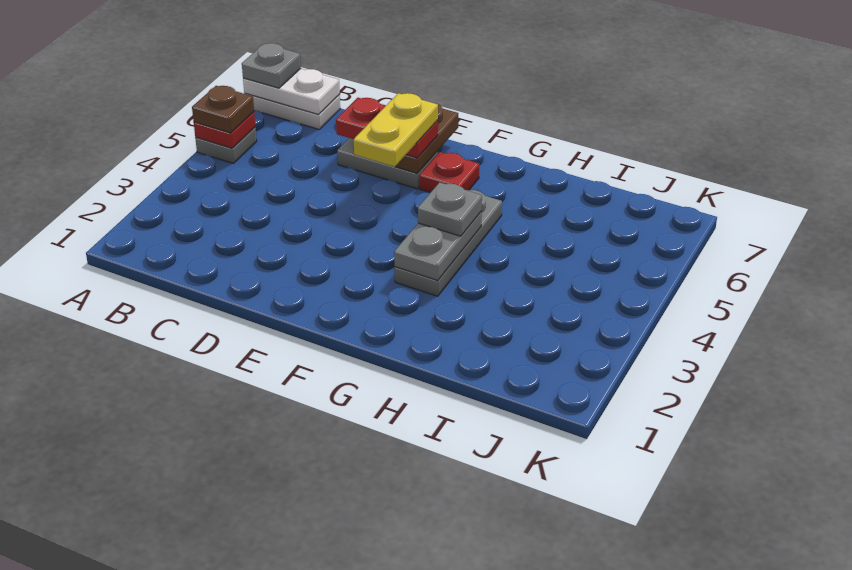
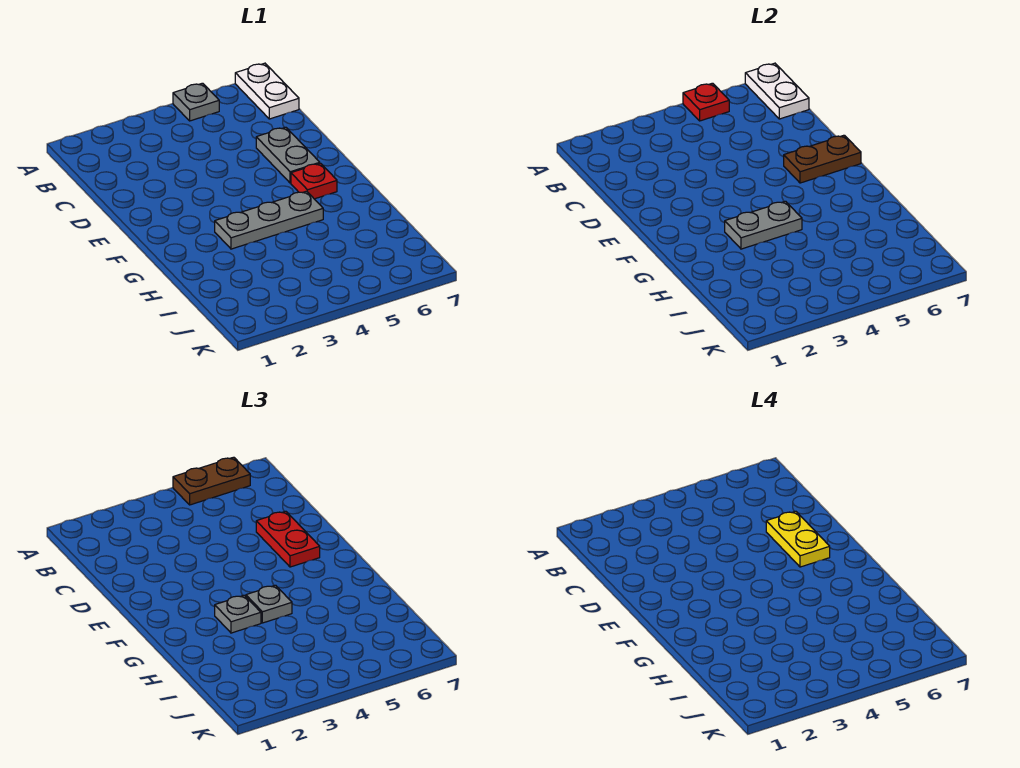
brown 1x1 plate [192,86,254,133] -> brown 1x2 plate [173,457,250,505]
grey 1x1 plate [242,43,301,88] -> grey 1x1 plate moved to [215,595,261,633]
yellow 1x2 plate [354,93,438,167] -> yellow 1x2 plate turned to [766,511,830,567]

